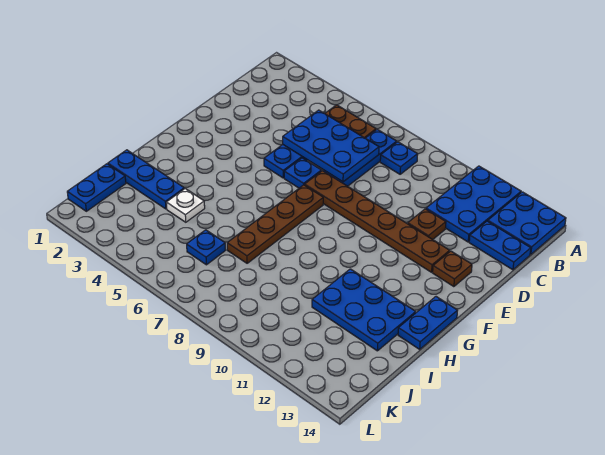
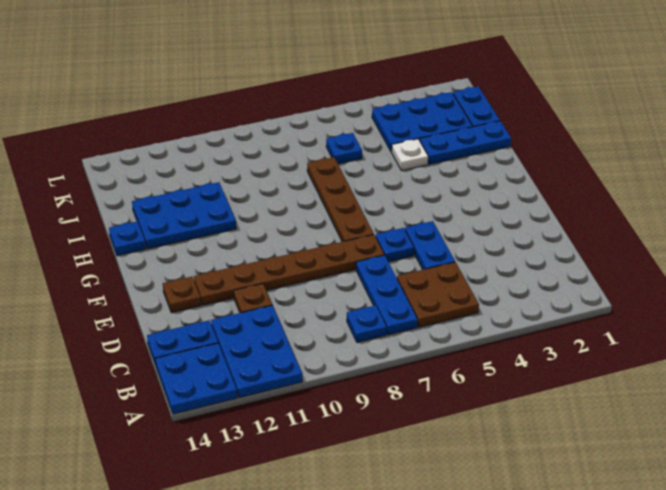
blue 2x3 plate [283,110,379,182] -> blue 2x3 plate moved to [372,92,473,152]
blue 1x2 plate [398,297,458,349] -> blue 1x1 plate [109,221,146,256]

